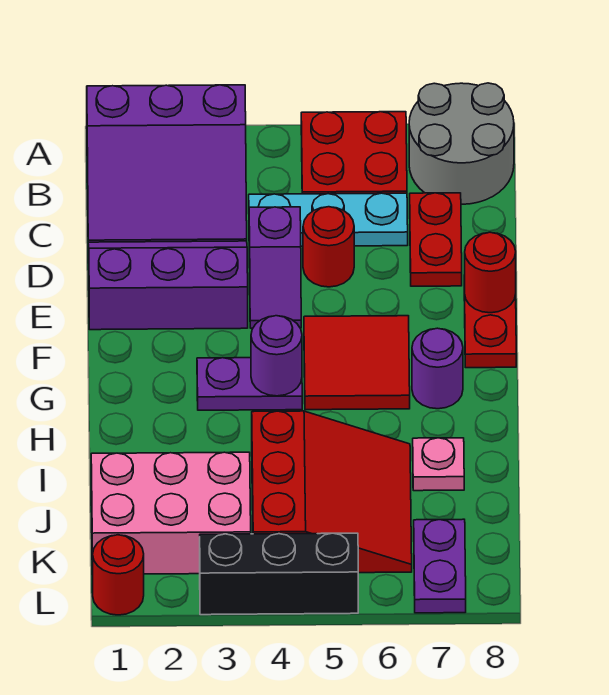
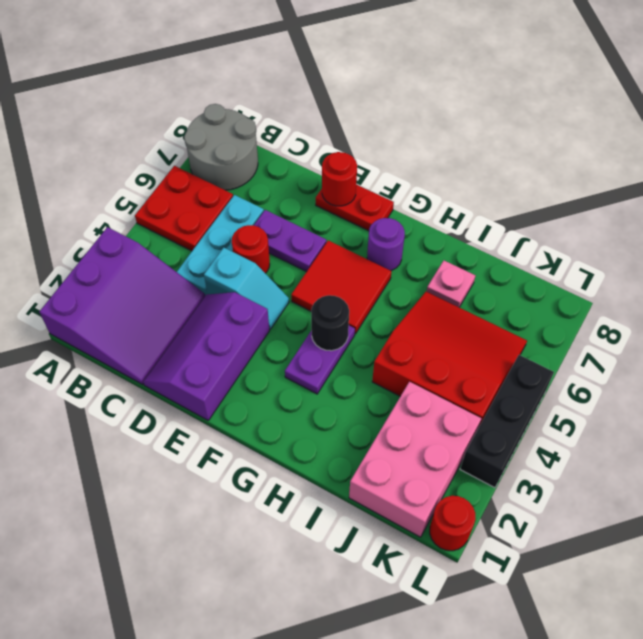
red 1x2 plate [410,193,462,286] -> none
purple 1x2 slope [249,207,301,328] -> cyan 1x2 slope [204,248,289,329]
purple 1x1 round brick [251,316,302,396] -> black 1x1 round brick [311,295,349,351]
purple 1x2 plate [414,519,466,613] -> purple 1x2 plate moved to [254,210,327,272]

